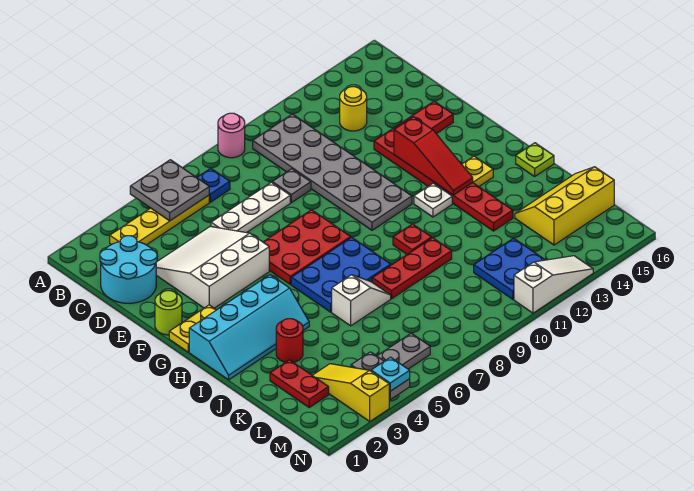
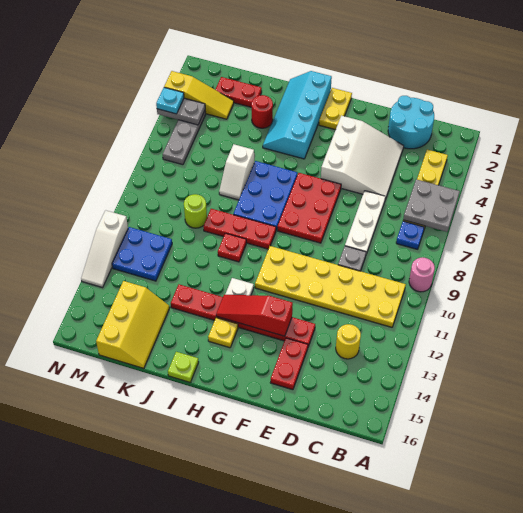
grey 2x6 plate [253,114,412,230] -> yellow 2x6 plate [255,246,406,327]
lime 1x1 round brick [155,291,182,335] -> lime 1x1 round brick moved to [184,194,207,228]
red 1x3 plate [372,238,452,299] -> red 1x3 plate turned to [203,209,276,249]

